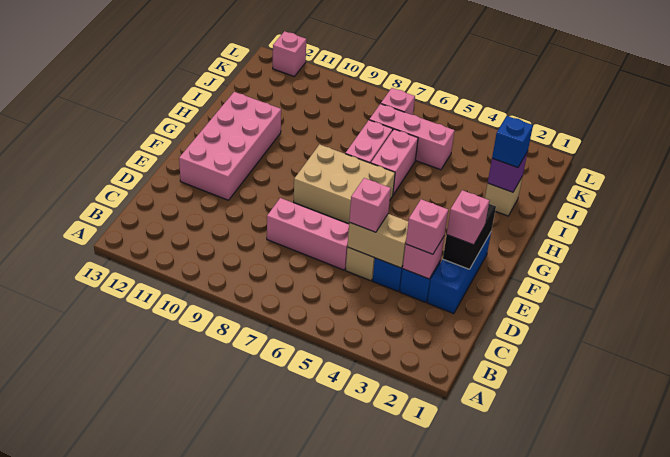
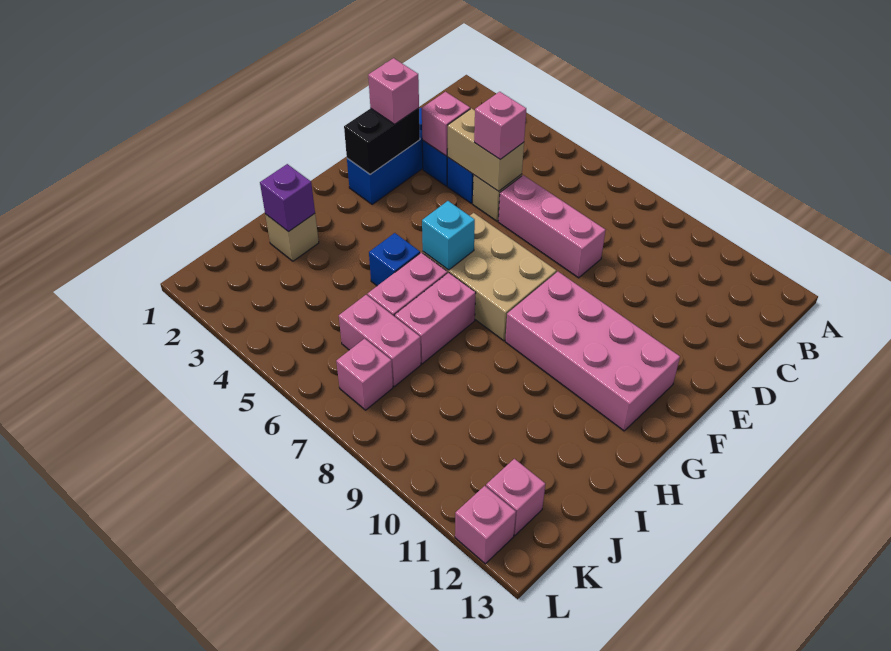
pink 1x1 brick [406,199,448,254] -> pink 1x1 brick moved to [486,459,545,535]
pink 2x4 brick [179,92,281,200] -> pink 2x4 brick turned to [505,272,680,431]
none -> cyan 1x1 brick [422,201,475,270]
blue 1x1 brick [492,116,533,168] -> blue 1x1 brick moved to [369,233,420,286]
pink 1x3 brick [369,104,455,170] -> pink 1x2 brick [339,295,421,387]

